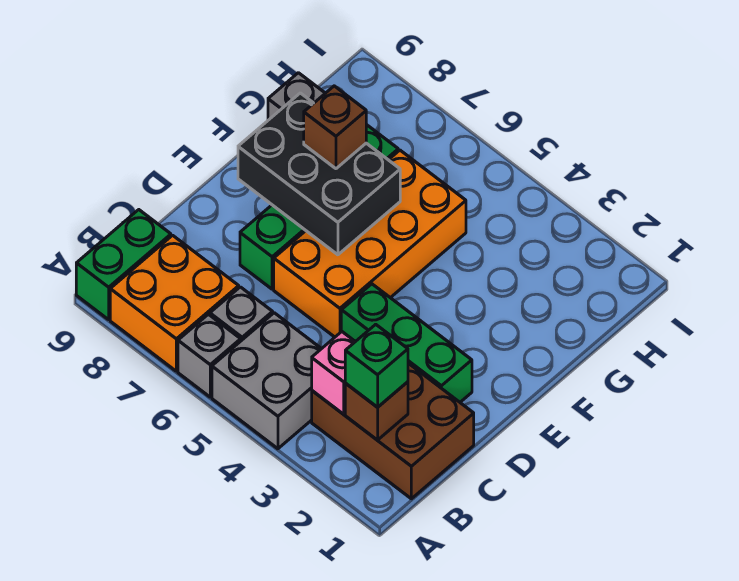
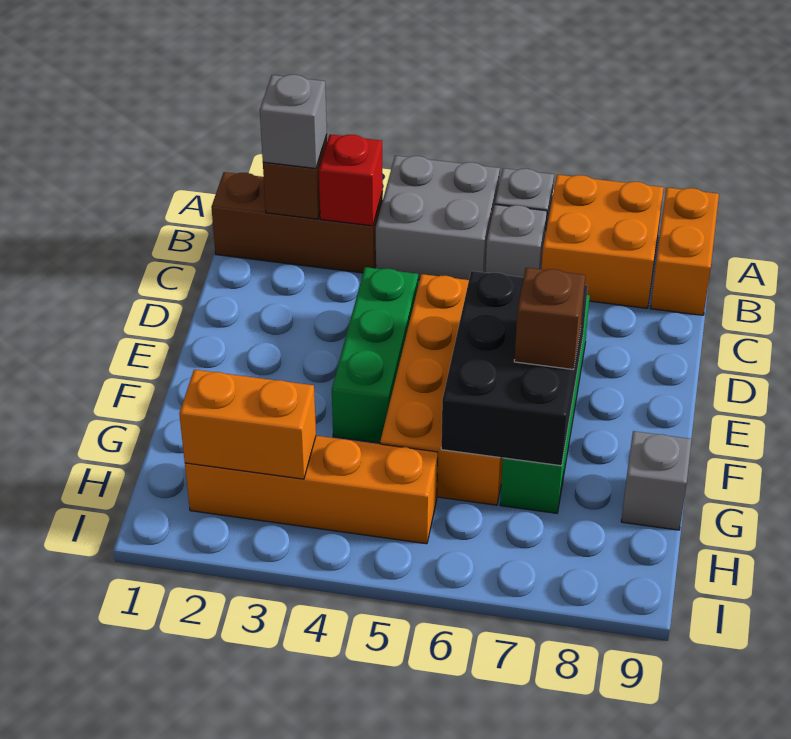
green 1x2 brick [76,210,171,320] -> orange 1x2 brick [650,188,719,315]
brown 2x3 brick [312,363,474,499] -> brown 1x3 brick [211,172,383,273]
green 1x1 brick [345,324,408,407] -> grey 1x1 brick [260,75,327,168]
pink 1x1 brick [312,332,355,414] -> red 1x1 brick [319,134,383,226]
green 1x3 brick [341,284,472,402] -> green 1x3 brick turned to [332,267,418,443]
black 2x3 brick [238,93,400,255] -> black 2x3 brick turned to [441,271,588,466]
none -> orange 1x4 brick [185,436,438,544]
none -> orange 1x2 brick [179,370,316,479]

